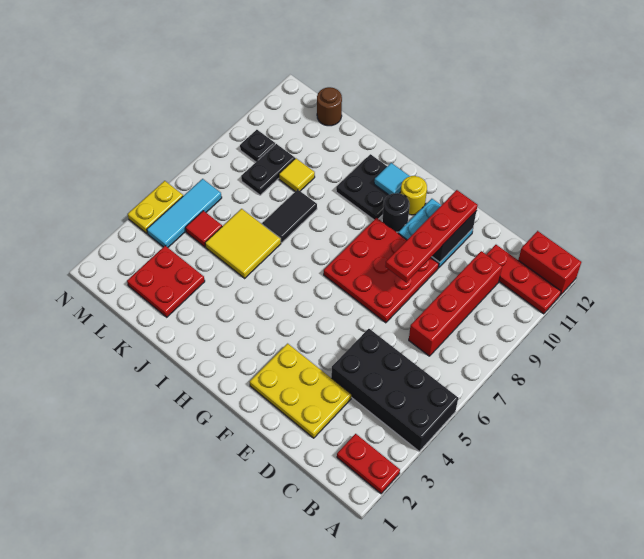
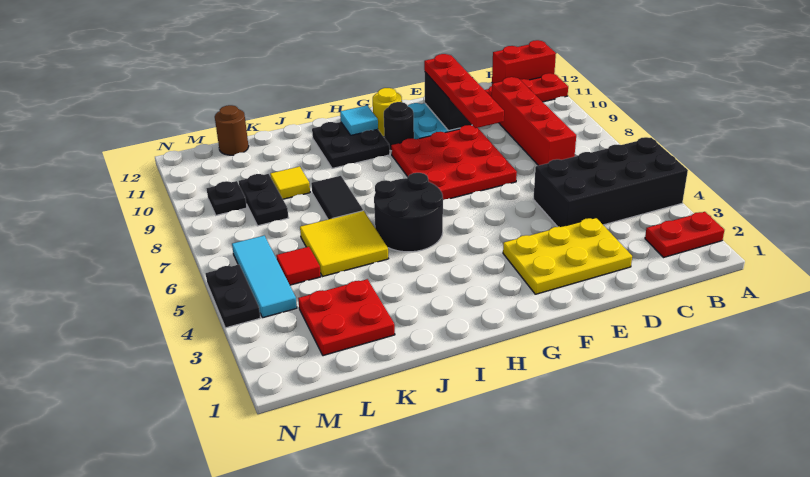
none -> black 2x2 round brick [374,173,443,252]
yellow 1x2 plate [128,181,183,234] -> black 1x2 plate [206,265,261,328]

